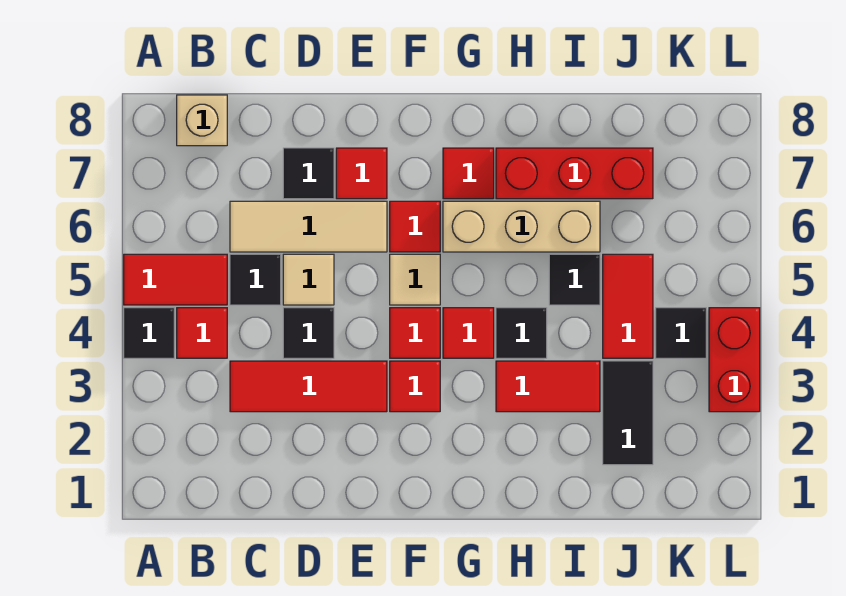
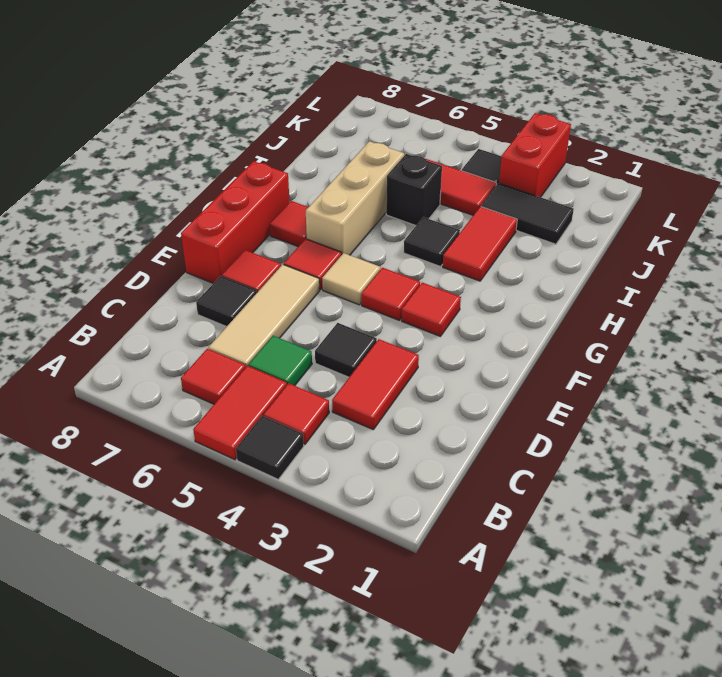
tan 1x1 brick [177,95,227,146] -> none
red 1x3 tile [230,361,387,412] -> red 1x2 tile [332,339,419,429]
black 1x1 tile [230,254,281,305] -> green 1x1 tile [249,336,312,386]
tan 1x1 tile [283,254,334,305] -> none
red 1x1 tile [443,308,494,358] -> red 1x1 tile moved to [181,349,246,404]
red 1x3 brick [496,148,653,199] -> red 1x3 brick moved to [181,161,290,283]
black 1x1 tile [549,254,600,305] -> black 1x1 brick [386,154,442,226]
red 1x2 brick [709,308,760,412] -> red 1x2 brick turned to [499,113,571,197]

